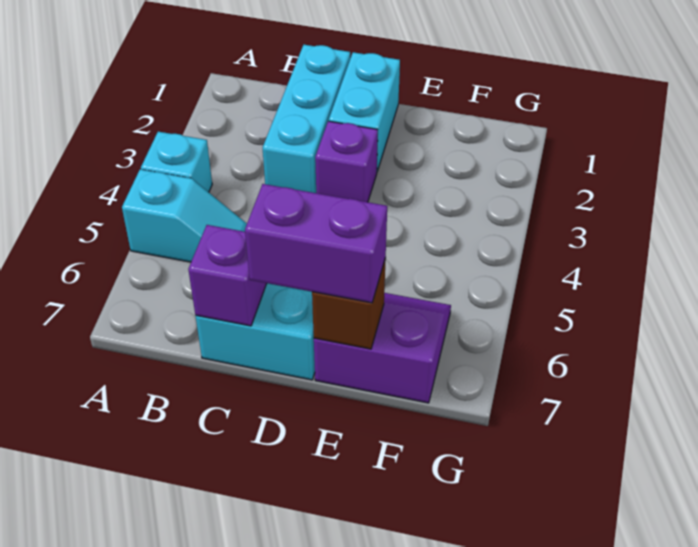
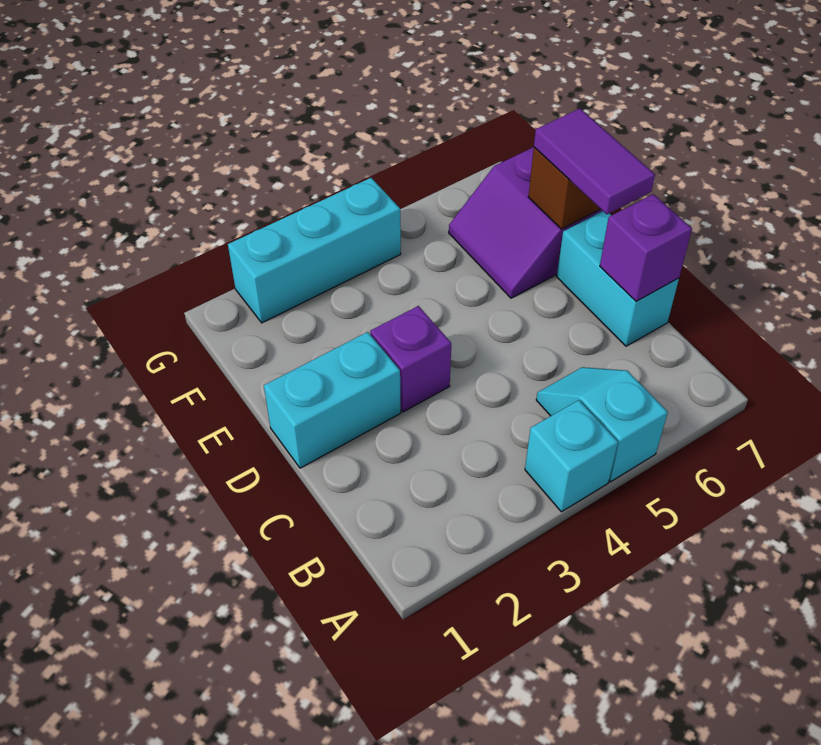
cyan 1x3 brick [263,45,350,193] -> cyan 1x3 brick moved to [228,178,401,323]
purple 1x2 brick [245,184,387,303] -> purple 1x2 tile [534,108,655,214]

